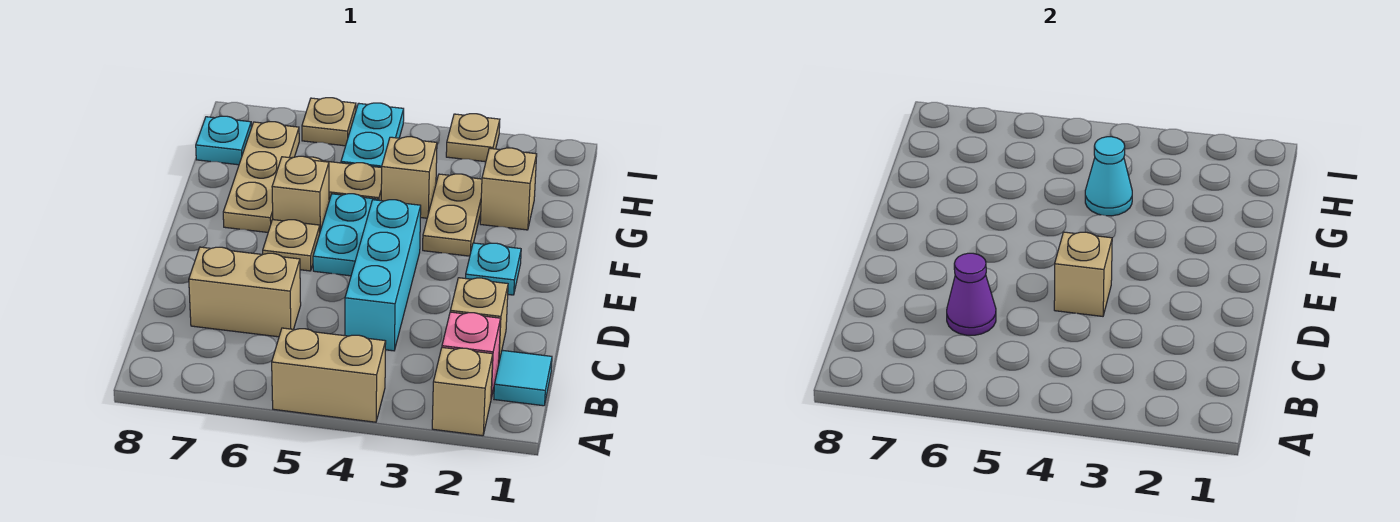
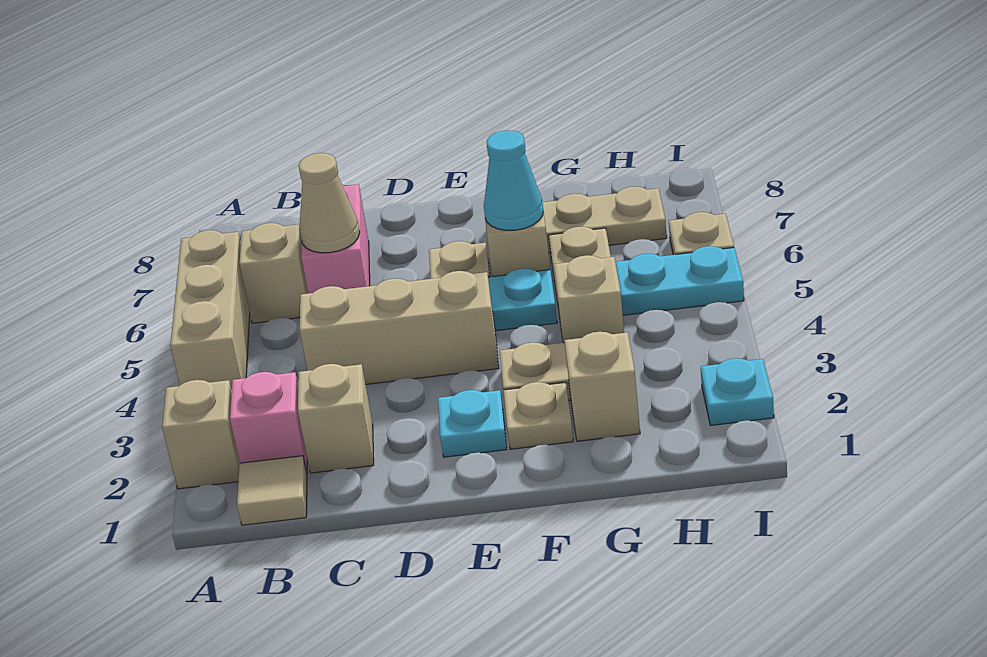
tan 1x2 brick [272,328,386,422] -> tan 1x3 brick [170,230,250,390]
cyan 1x1 tile [494,350,552,406] -> tan 1x1 tile [237,456,307,525]
cyan 1x3 brick [345,200,421,351] -> tan 1x3 brick [300,271,499,385]
tan 1x2 brick [189,247,301,337] -> pink 1x2 brick [301,184,370,293]
purple 1x1 cone [947,253,996,335] -> tan 1x1 cone [299,153,360,253]
tan 1x1 brick [1054,232,1112,316] -> tan 1x1 brick moved to [239,223,308,323]
cyan 1x1 cone [1085,137,1132,216] -> cyan 1x1 cone moved to [484,130,543,230]
cyan 1x1 plate [196,116,251,165] -> cyan 1x1 plate moved to [701,358,774,425]
tan 1x1 plate [446,114,500,162] -> tan 1x1 plate moved to [504,382,573,449]

